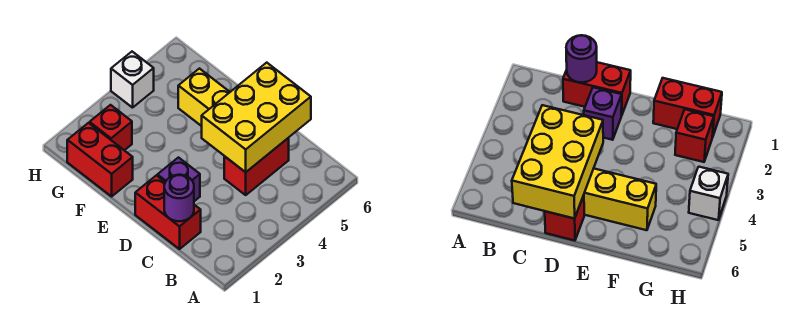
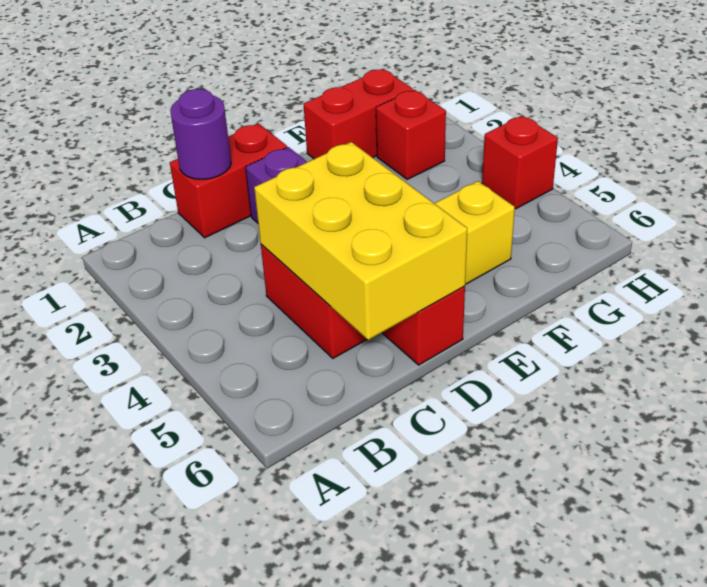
white 1x1 brick [111,52,154,108] -> red 1x1 brick [482,115,558,209]

